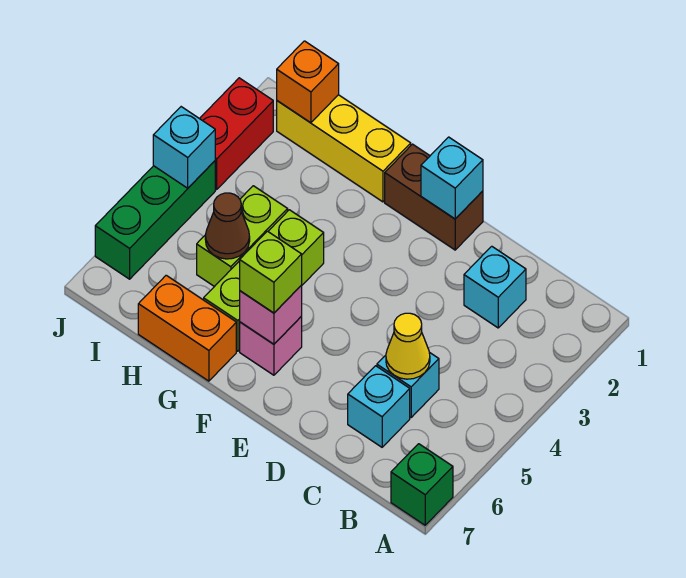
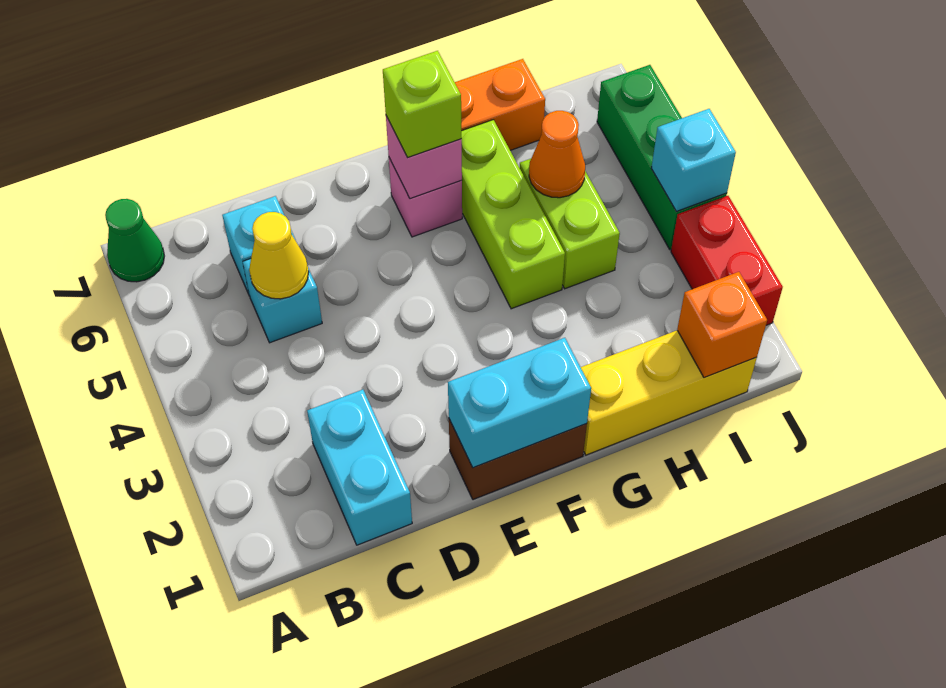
green 1x1 brick [391,444,453,525] -> green 1x1 cone [105,199,164,282]
cyan 1x1 brick [464,246,526,328] -> cyan 1x2 brick [307,390,412,545]
cyan 1x1 brick [421,137,483,219] -> cyan 1x2 brick [448,338,591,468]
brown 1x1 cone [205,193,250,259] -> orange 1x1 cone [529,111,585,198]

